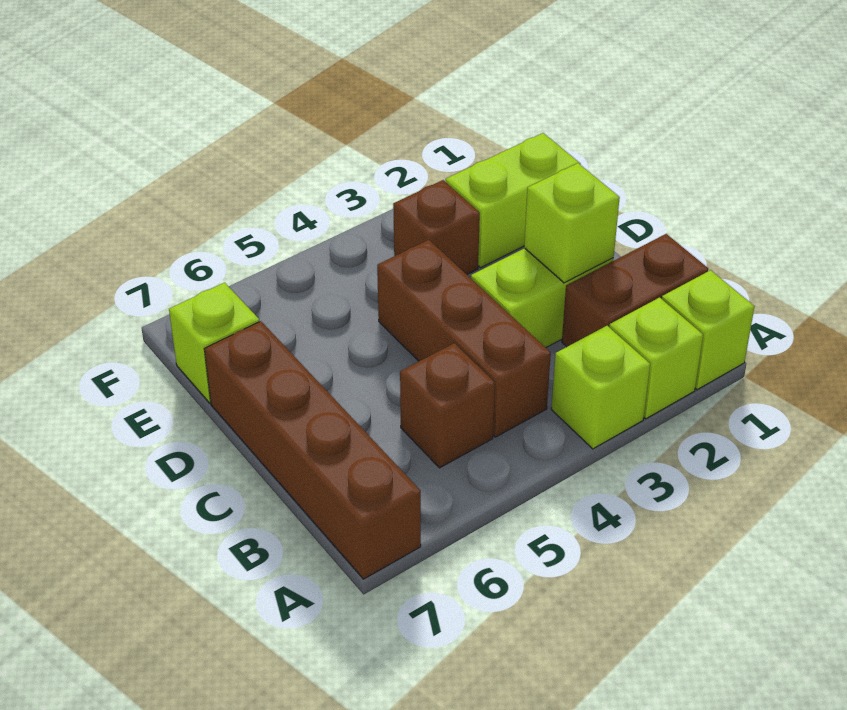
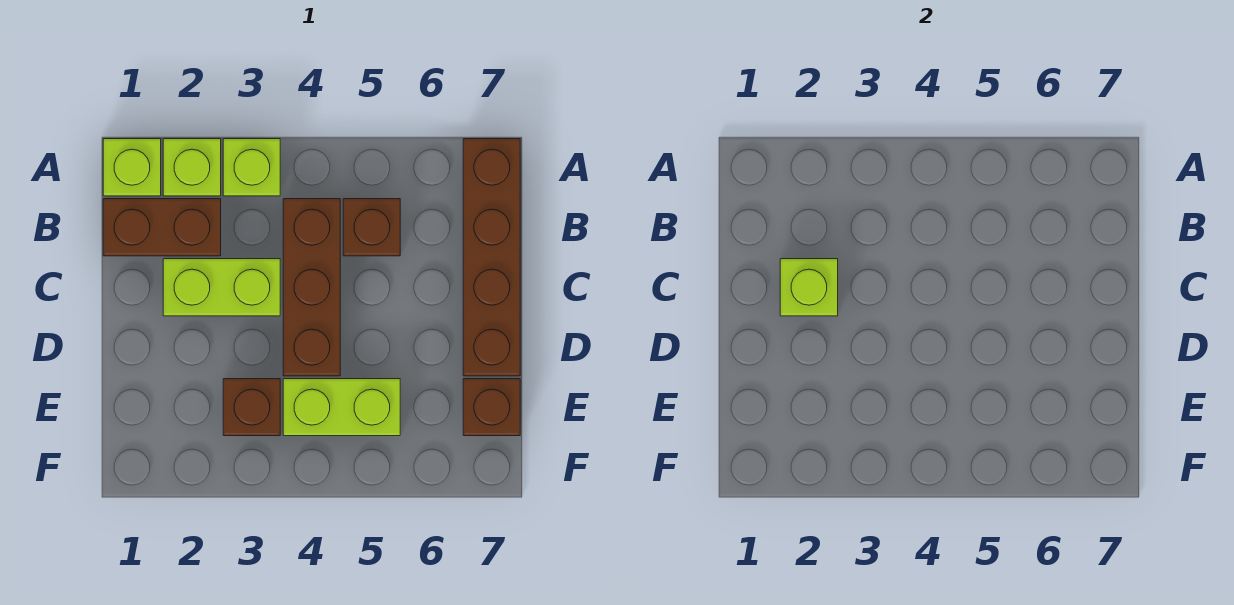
lime 1x2 brick [446,133,581,268] -> lime 1x2 brick moved to [283,379,400,436]
lime 1x1 brick [169,283,259,403] -> brown 1x1 brick [463,379,520,436]

